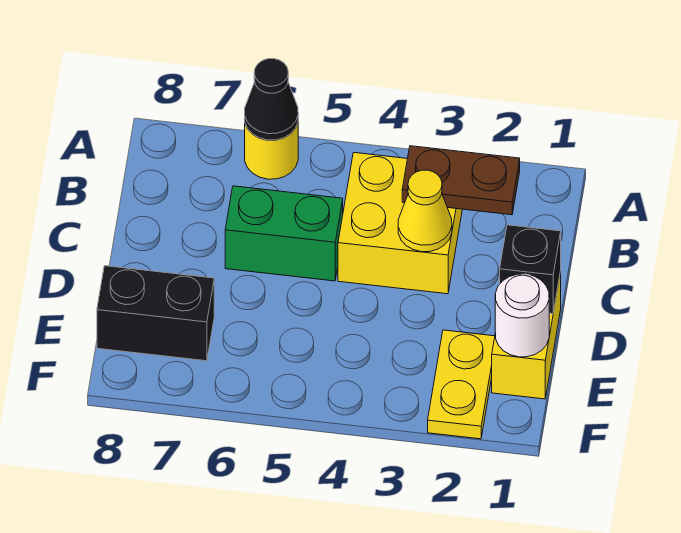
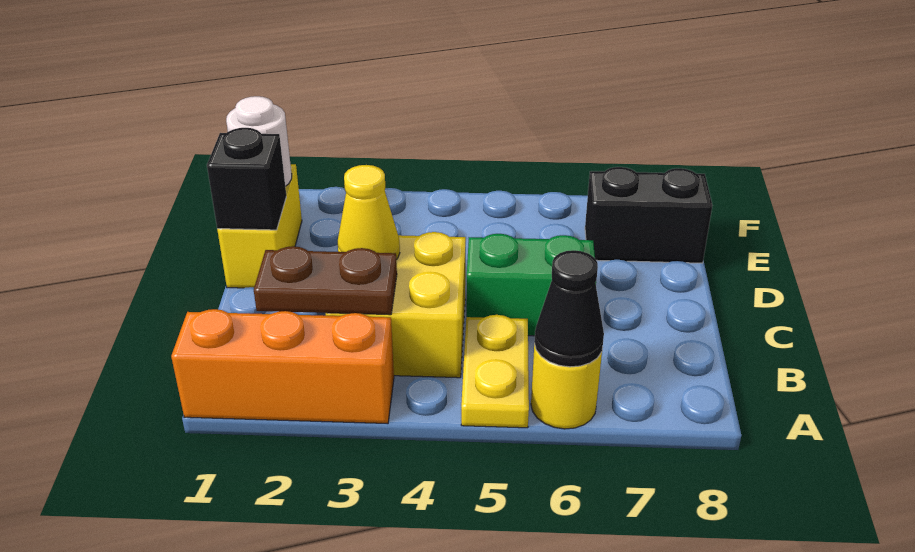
none -> orange 1x3 brick [171,309,394,424]
yellow 1x2 plate [428,330,495,439] -> yellow 1x2 plate moved to [461,315,529,428]

